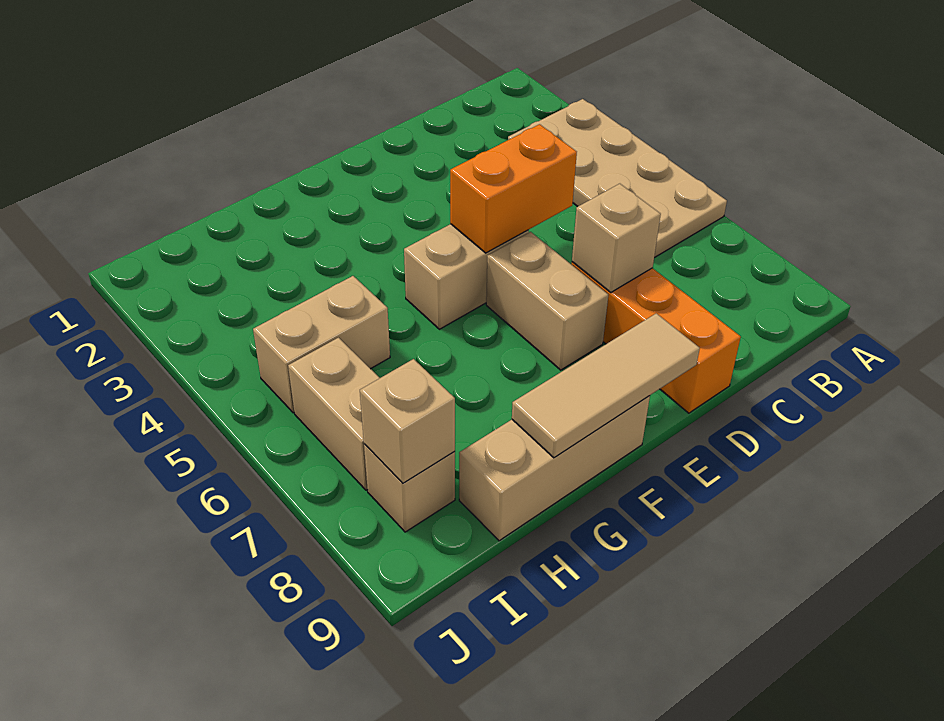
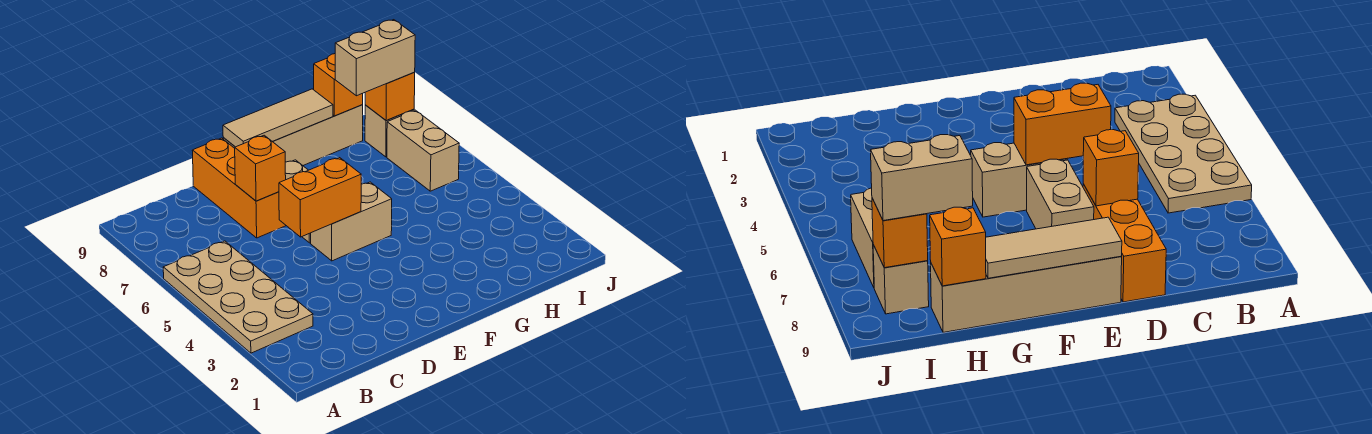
tan 1x1 brick [572,184,661,293] -> orange 1x1 brick [235,135,286,201]
tan 1x3 brick [459,396,650,541] -> tan 1x4 brick [223,105,363,165]
tan 1x2 brick [253,276,390,413] -> tan 1x2 brick moved to [335,20,415,96]
none -> orange 1x1 brick [314,54,363,116]
tan 1x1 brick [360,359,455,483] -> orange 1x1 brick [365,73,415,121]

